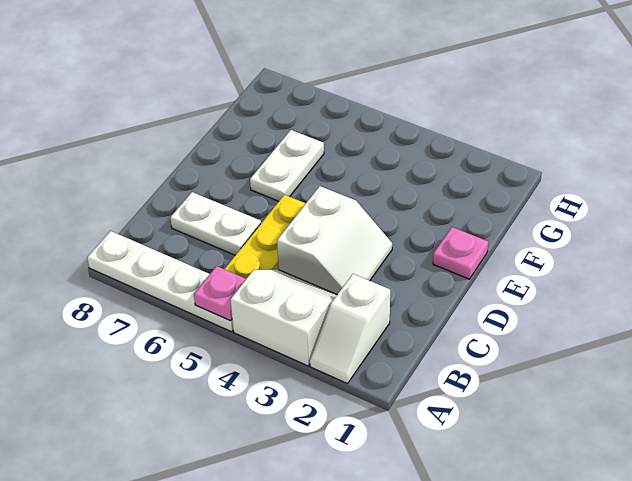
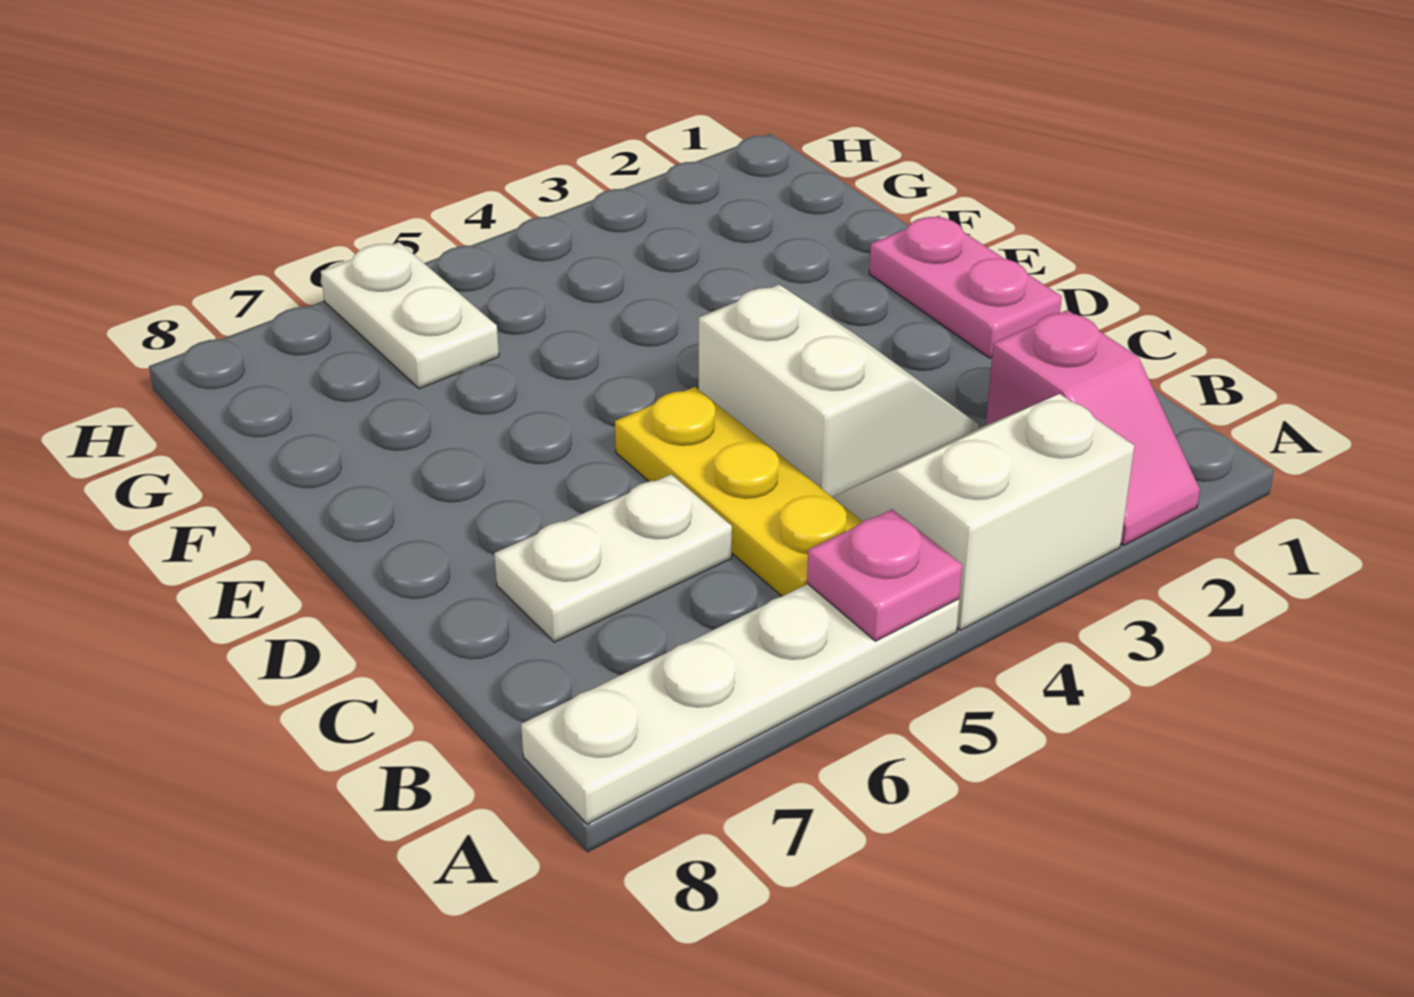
white 1x2 slope [310,274,390,384] -> pink 1x2 slope [986,310,1200,545]
pink 1x1 plate [433,227,488,279] -> pink 1x2 plate [869,216,1062,358]
white 1x2 plate [250,130,324,201] -> white 1x2 plate moved to [321,242,499,389]

